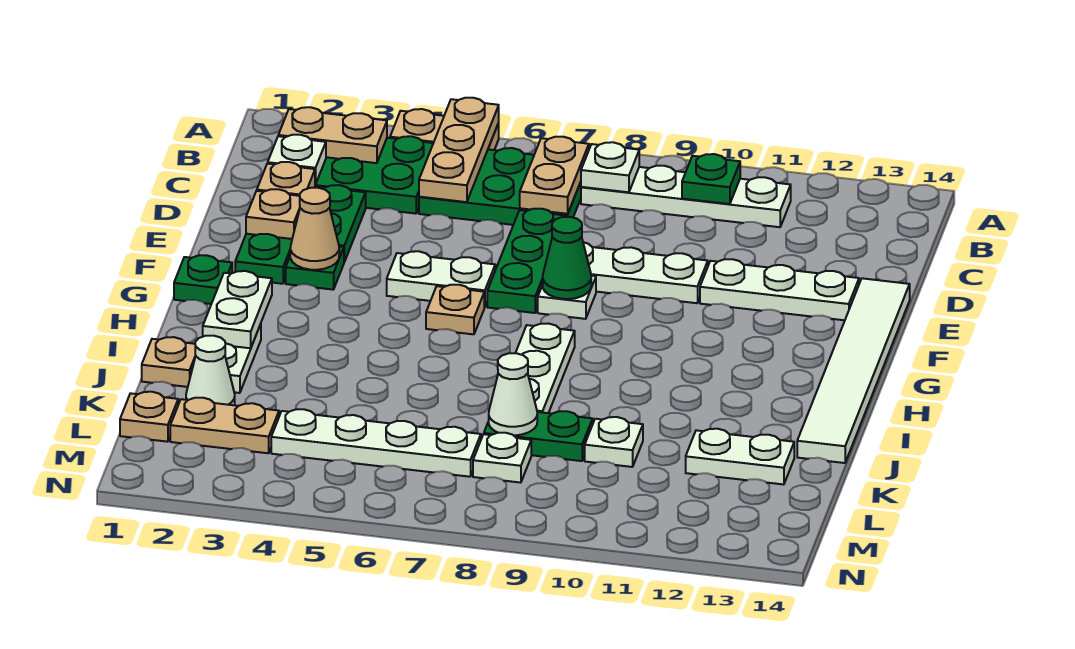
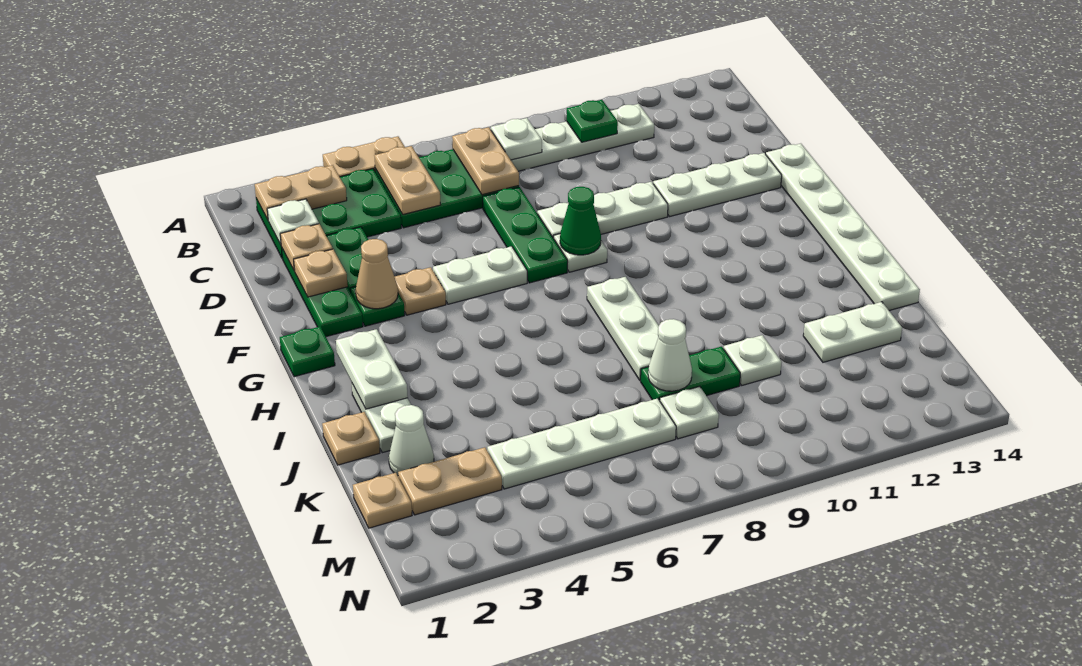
tan 1x3 plate [419,98,499,202] -> tan 1x2 plate [374,146,441,214]
white 1x6 tile [797,278,910,463] -> white 1x6 plate [766,144,920,311]
tan 1x1 plate [426,285,484,334] -> tan 1x1 plate moved to [395,267,446,315]

